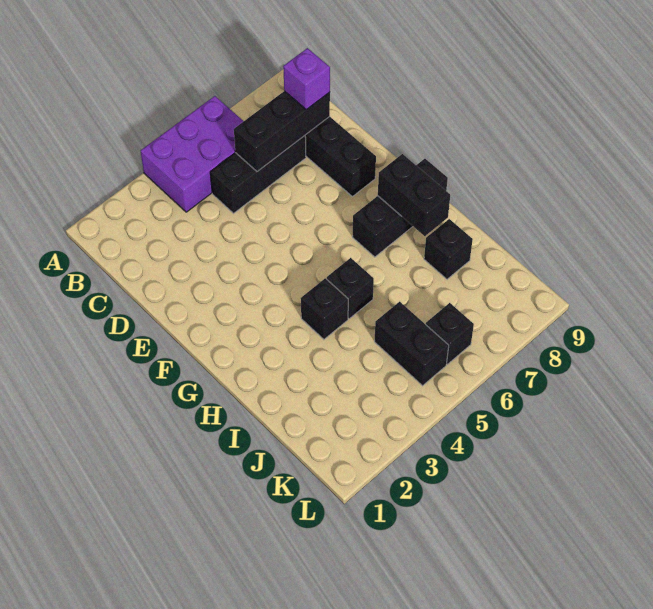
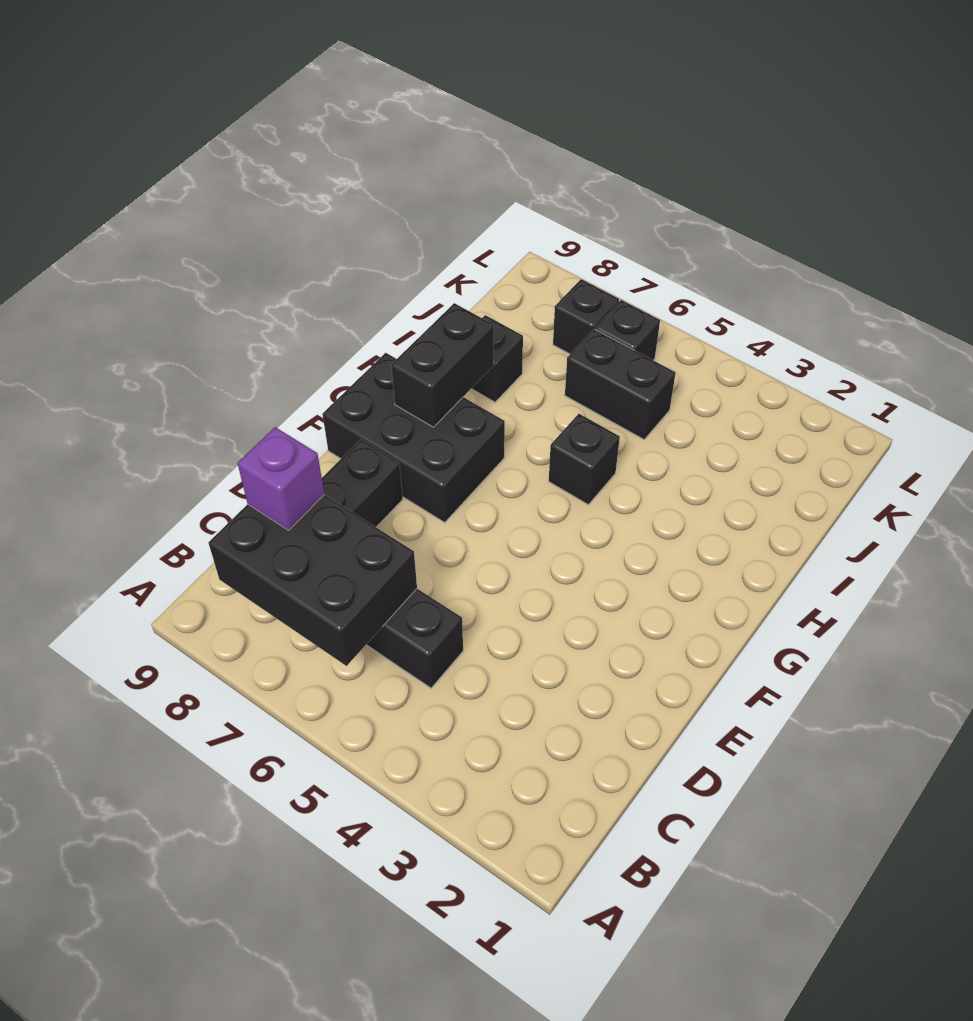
purple 2x3 brick [141,96,244,212] -> none
black 1x3 brick [234,91,330,172] -> black 2x3 brick [208,495,417,666]
black 1x3 brick [353,159,448,257] -> black 2x3 brick [323,353,505,522]
black 1x1 brick [301,278,348,339] -> black 1x1 brick moved to [553,279,619,354]
black 1x2 brick [374,302,449,386] -> black 1x2 brick turned to [565,329,676,439]

